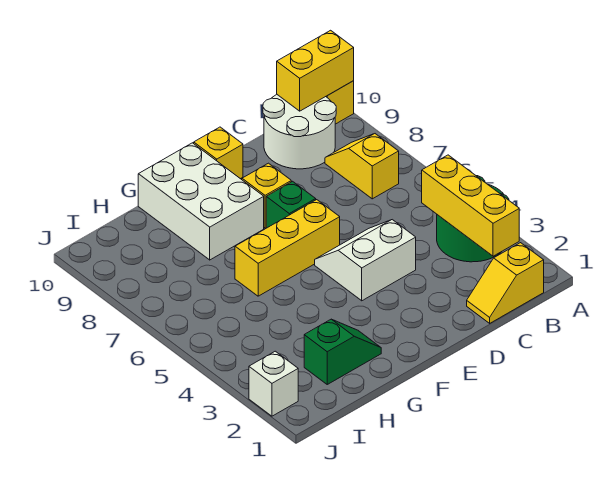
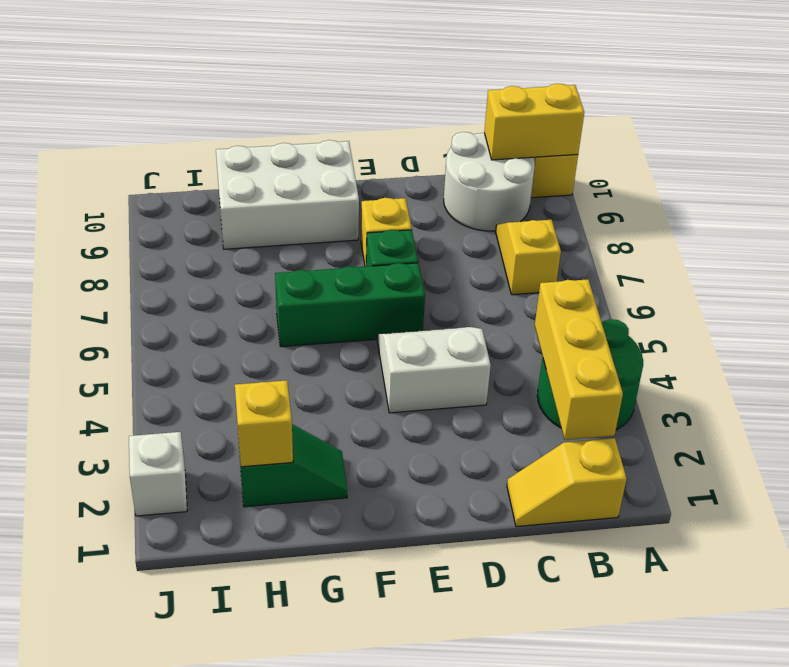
yellow 1x3 brick [235,200,340,296] -> green 1x3 brick [275,263,425,347]
yellow 1x1 brick [194,127,243,179] -> yellow 1x1 brick moved to [235,380,293,467]
white 2x3 brick [138,143,264,260] -> white 2x3 brick turned to [216,140,359,249]

